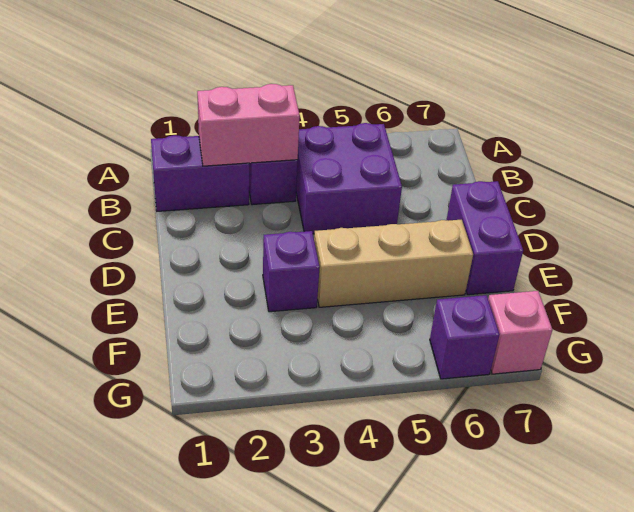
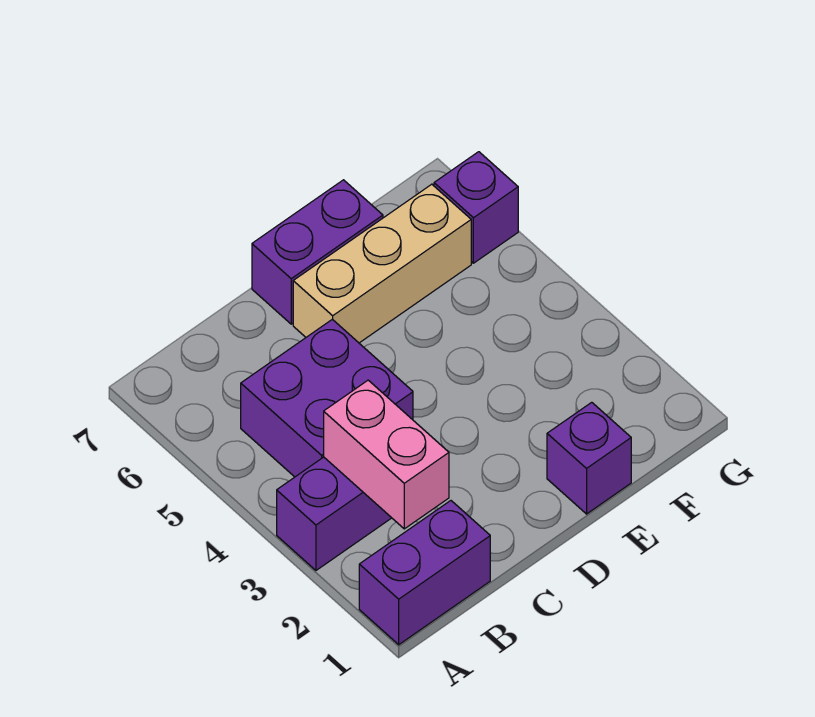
purple 1x2 brick [151,135,249,211] -> purple 1x2 brick turned to [359,501,490,645]
purple 1x1 brick [263,231,320,312] -> purple 1x1 brick moved to [547,402,631,514]
tan 1x3 brick [314,220,473,307] -> tan 1x3 brick turned to [293,184,471,343]
pink 1x1 brick [488,291,552,374] -> none

